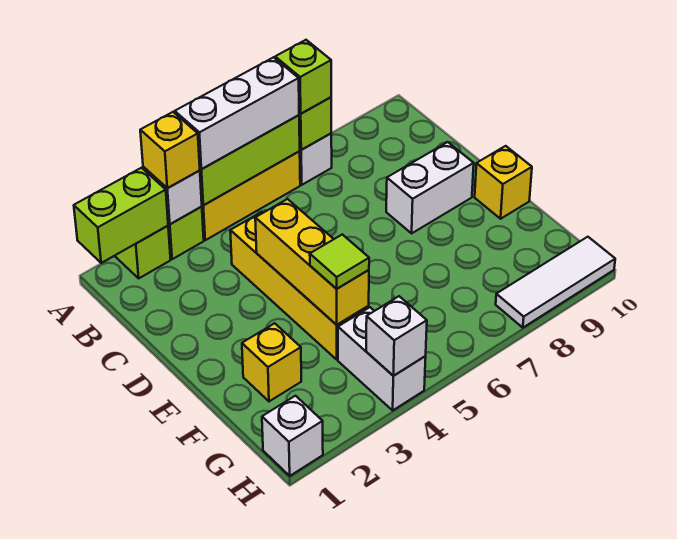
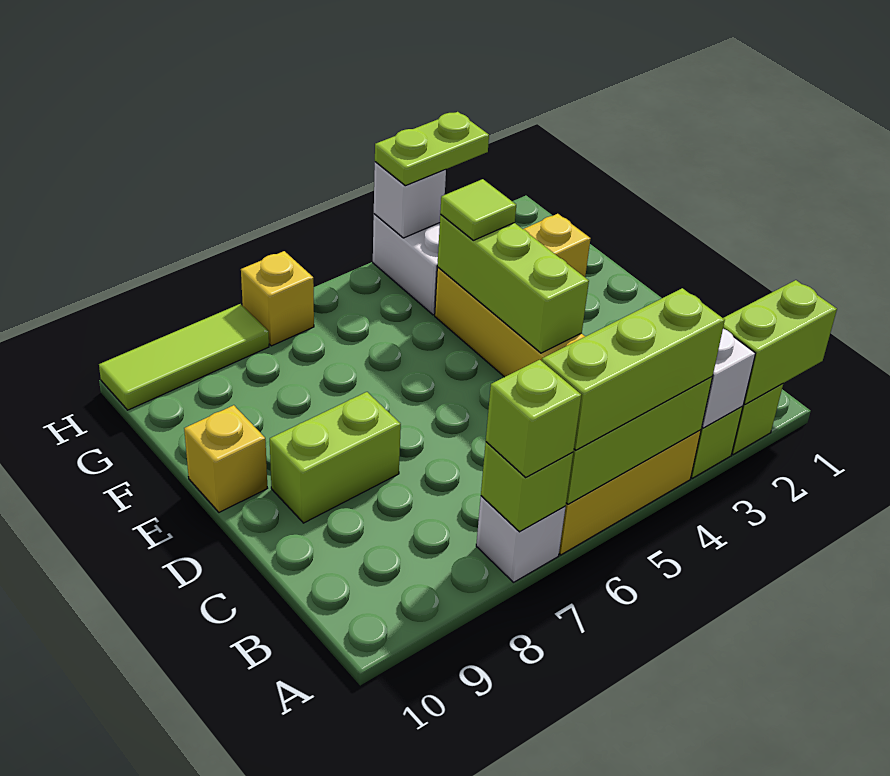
yellow 1x1 brick [140,112,200,188] -> yellow 1x1 brick moved to [241,251,314,346]
white 1x3 brick [175,57,299,169] -> lime 1x3 brick [542,288,725,450]
yellow 1x3 brick [255,199,369,325] -> lime 1x3 brick [437,214,589,353]
white 1x2 brick [386,142,474,233] -> lime 1x2 brick [270,392,401,523]
white 1x1 brick [262,396,323,476] -> none
none -> lime 1x2 plate [375,112,489,186]
white 1x3 tile [496,237,615,328] -> lime 1x3 tile [99,304,269,410]

